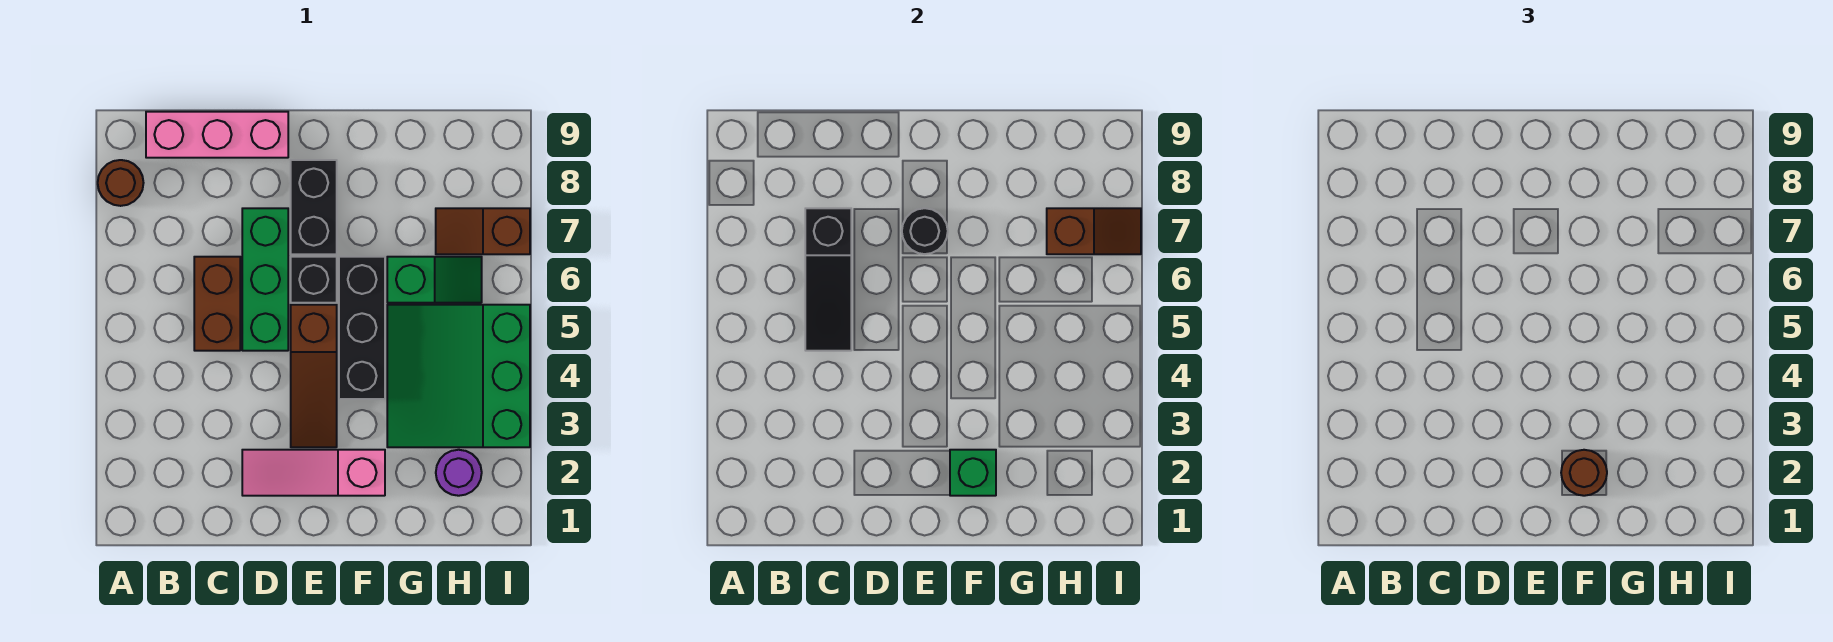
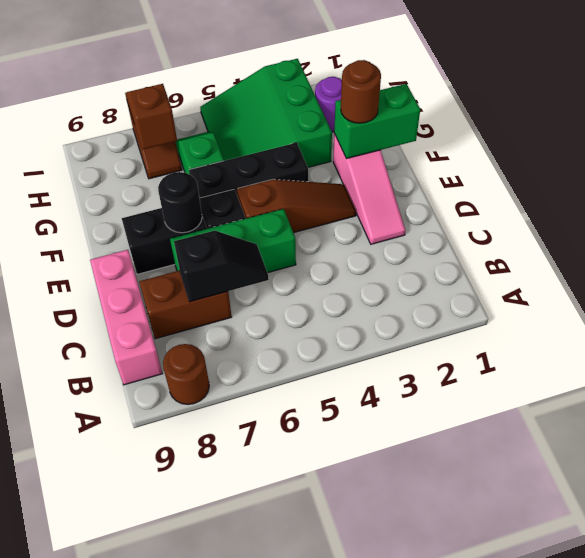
brown 1x2 brick [194,257,240,351] -> brown 1x2 brick moved to [139,270,232,339]
black 1x3 slope [805,208,851,351] -> black 1x2 slope [174,231,269,302]
green 1x1 brick [950,450,996,496] -> green 1x2 brick [334,84,420,159]
green 3x3 slope [387,305,530,447] -> green 3x3 slope turned to [200,59,332,167]

